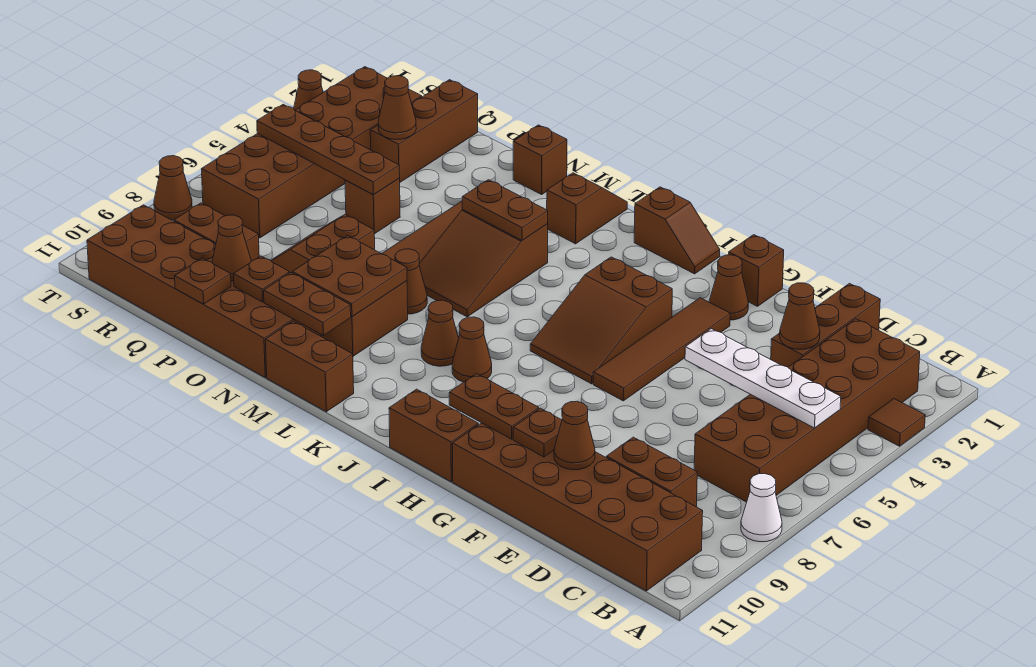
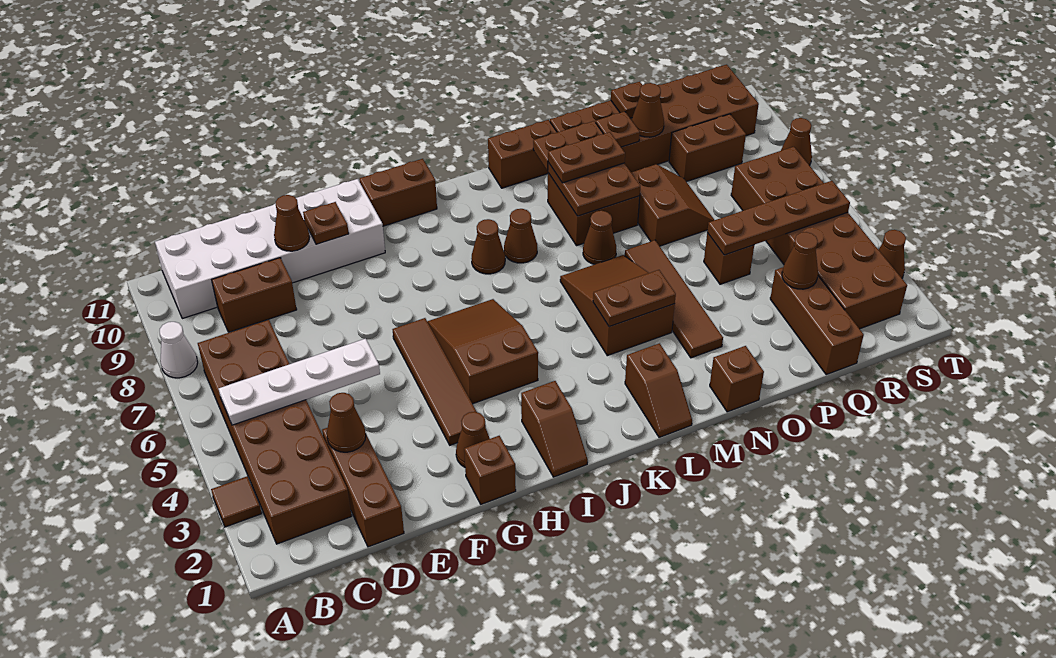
brown 2x6 brick [452,423,703,591] -> white 2x6 brick [155,179,385,319]
brown 1x2 plate [449,374,539,439] -> brown 1x2 plate moved to [548,132,625,183]
brown 1x2 slope [634,187,720,274] -> brown 1x2 slope turned to [521,381,588,477]

